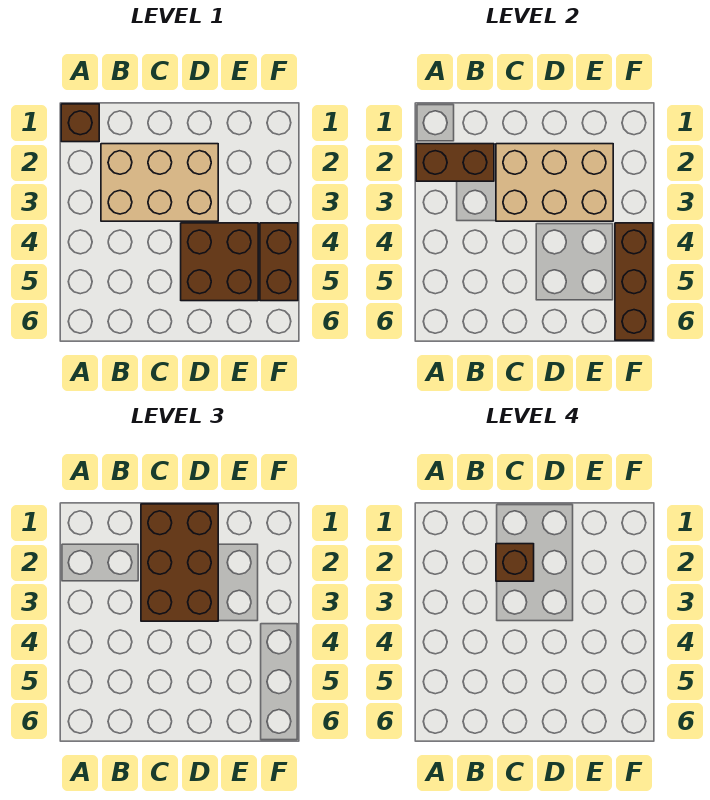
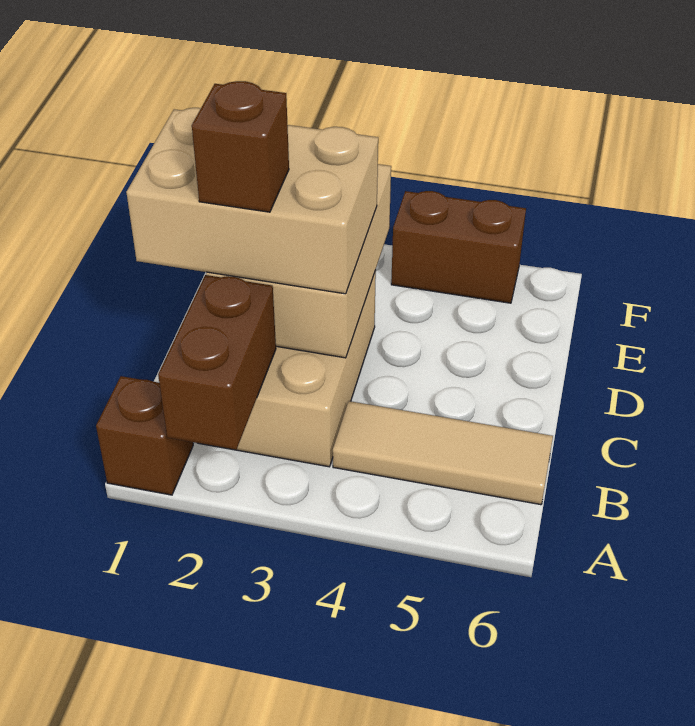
none -> tan 1x3 tile [333,401,553,505]
brown 2x3 brick [141,504,218,621] -> tan 2x3 brick [126,108,378,294]
brown 2x2 brick [181,223,258,301] -> none
brown 1x3 brick [615,223,653,340] -> none

